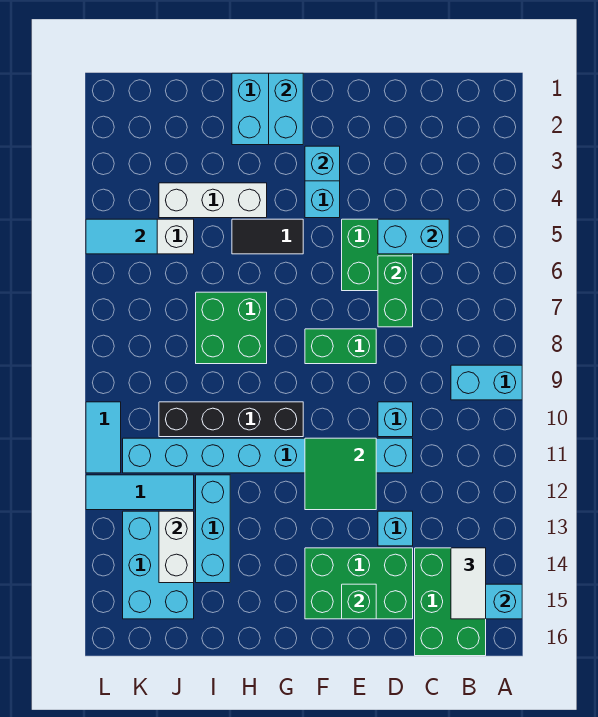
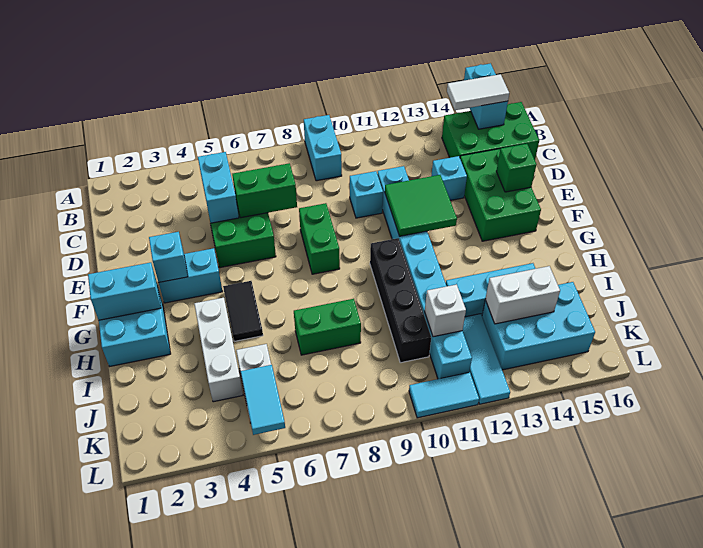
green 2x2 brick [196,292,267,364] -> green 1x2 brick [294,299,361,355]
none -> white 1x1 brick [425,284,466,337]

